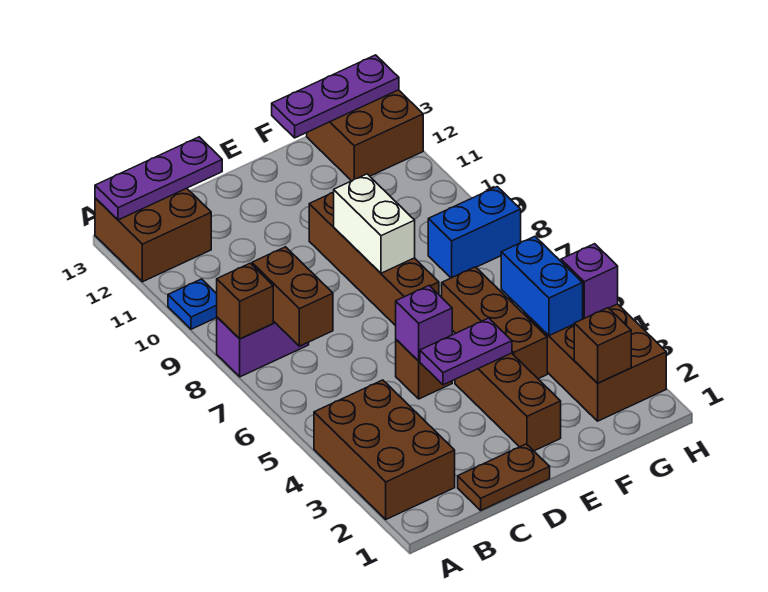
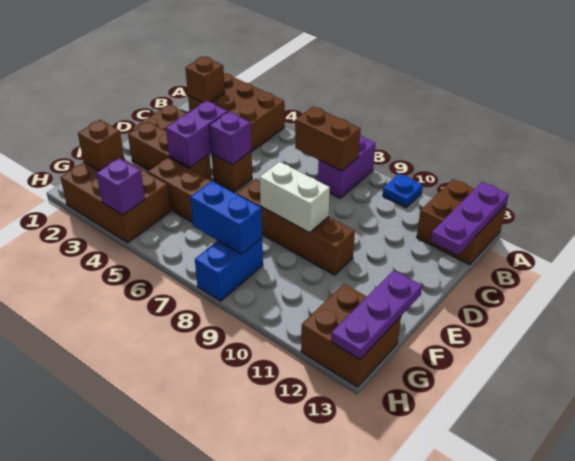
brown 1x1 brick [217,263,273,339] -> brown 1x1 brick moved to [185,56,225,103]
purple 1x2 plate [420,318,512,385] -> purple 1x2 brick [166,101,228,168]
blue 1x2 brick [501,236,583,336] -> blue 1x2 brick moved to [190,181,262,254]

